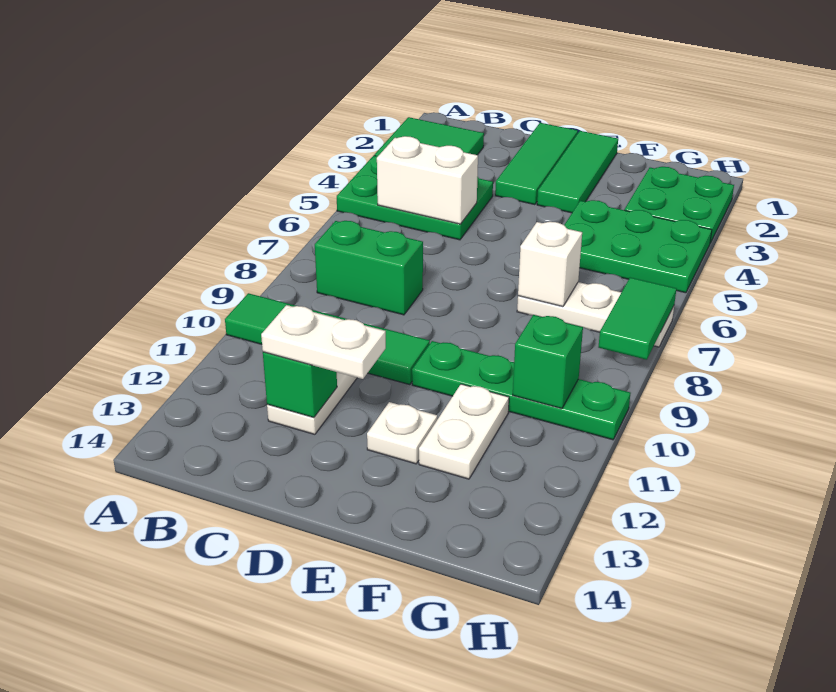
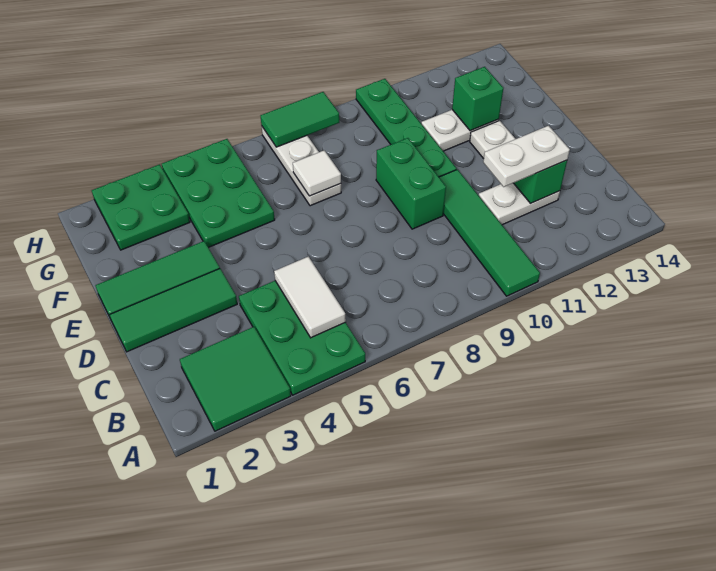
white 1x2 brick [377,136,478,224] -> white 1x2 tile [274,256,346,338]
green 1x2 brick [315,221,423,315] -> green 1x2 brick moved to [376,138,446,229]
white 1x2 plate [261,305,386,379] -> white 1x2 plate turned to [483,126,570,187]
white 1x1 brick [518,222,582,307] -> white 1x1 tile [293,150,341,196]
green 1x1 brick [513,315,583,409] -> green 1x1 brick moved to [452,67,503,131]

